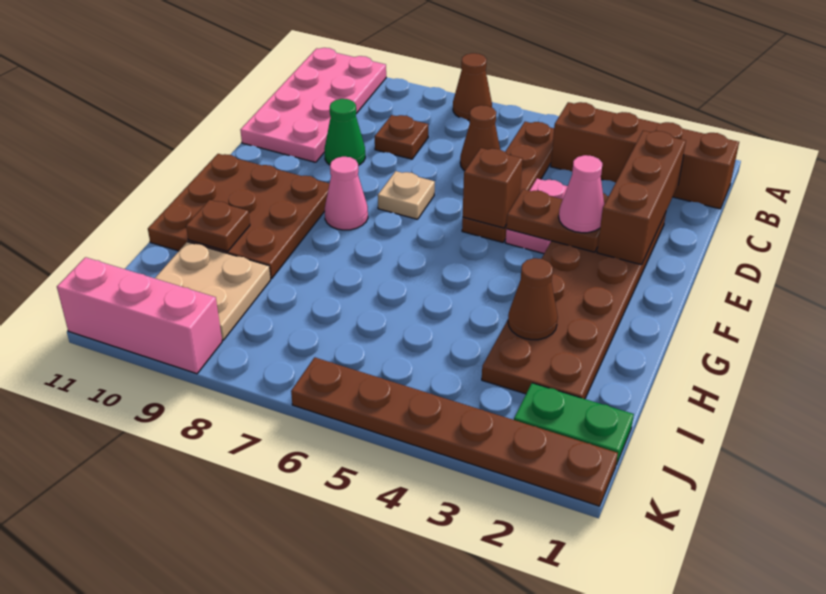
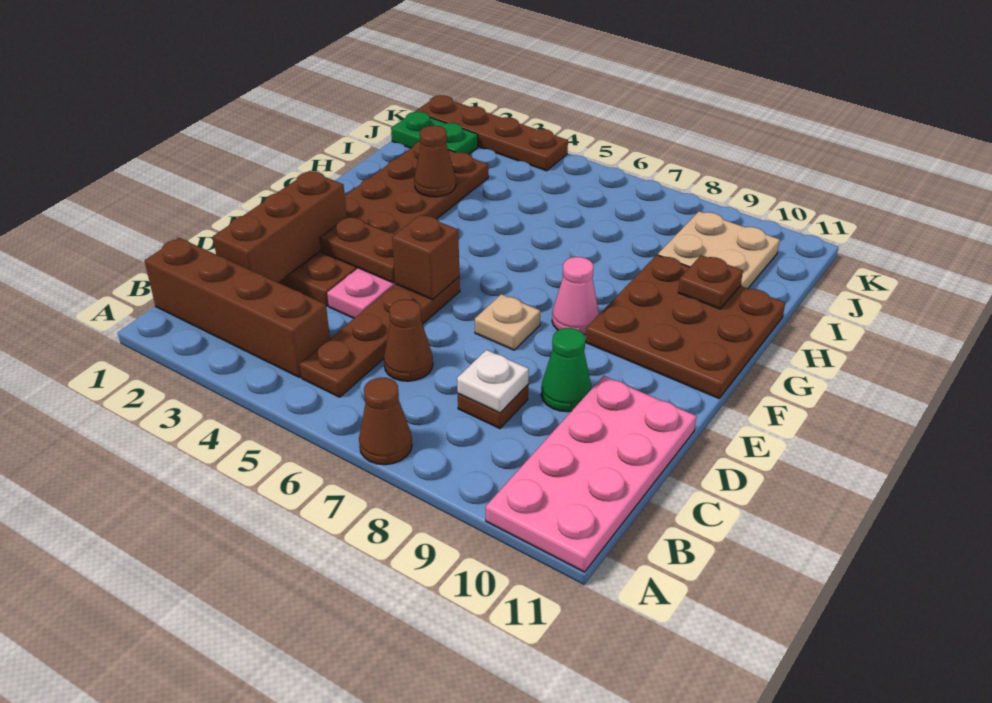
none -> white 1x1 plate [457,350,529,413]
pink 1x1 cone [559,155,604,233] -> none
brown 1x6 plate [291,357,618,506] -> brown 1x4 plate [415,95,568,171]
pink 1x3 brick [57,257,222,374] -> none

